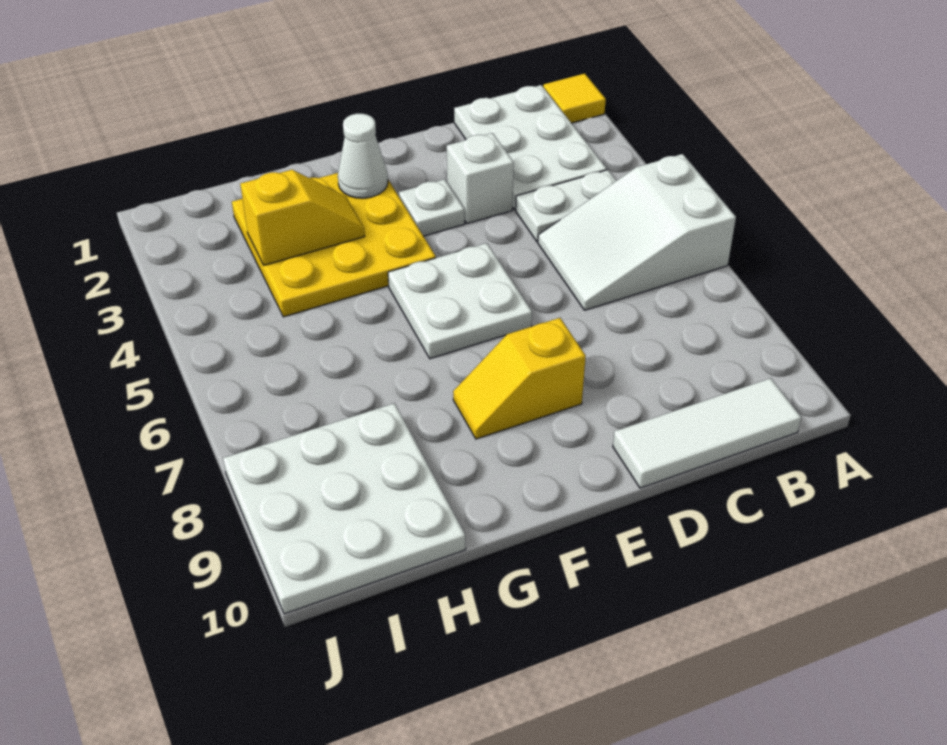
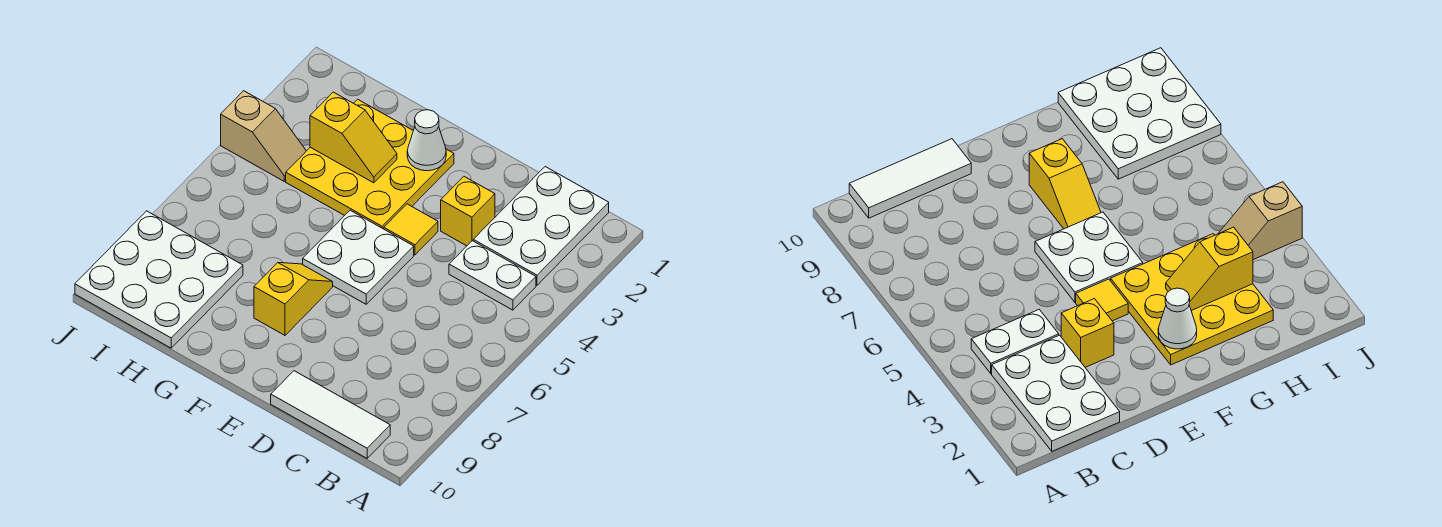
yellow 1x1 tile [543,74,606,123] -> yellow 1x1 tile moved to [384,204,438,255]
white 2x3 slope [538,154,736,310] -> none
white 1x1 brick [447,133,514,224] -> yellow 1x1 brick [441,177,495,246]
white 1x1 plate [399,179,465,236] -> none
yellow 1x2 slope [453,318,586,439] -> yellow 1x2 slope turned to [254,263,333,335]
none -> tan 1x2 slope [221,91,306,181]

